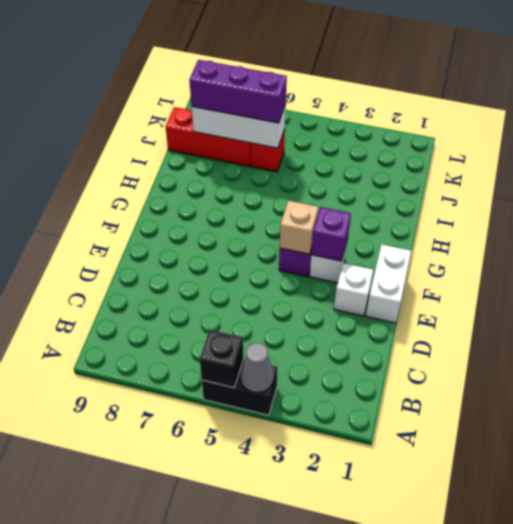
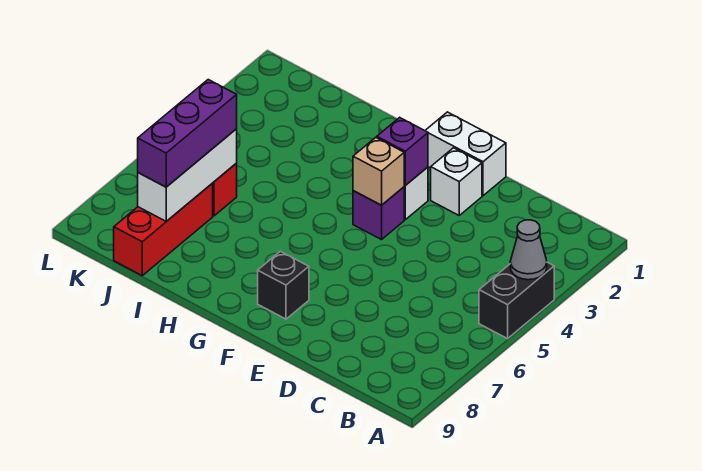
black 1x1 brick [200,330,243,388] -> black 1x1 brick moved to [258,251,309,319]

